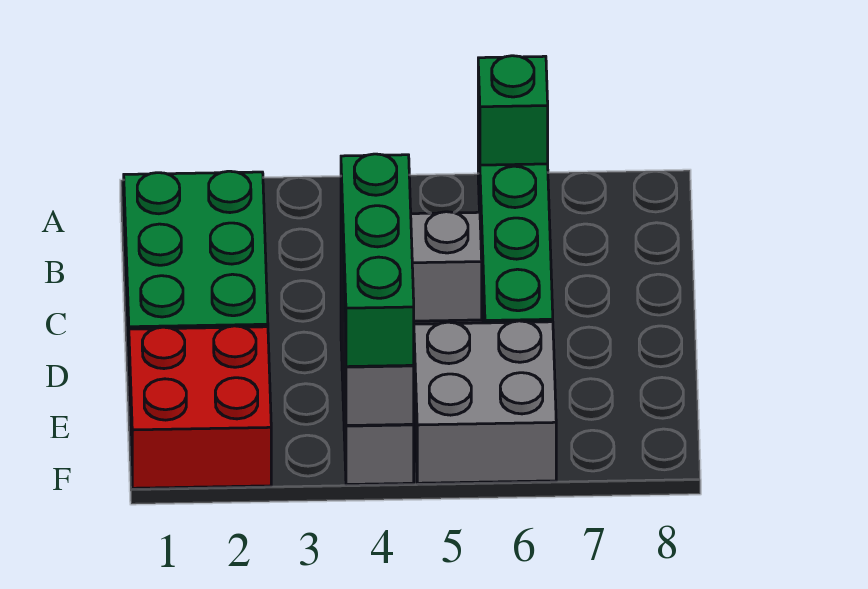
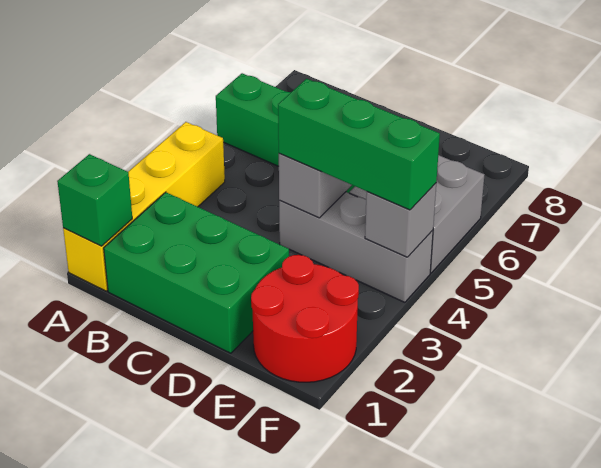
none -> yellow 1x4 brick [63,122,225,291]
green 1x1 brick [478,56,548,165] -> green 1x1 brick moved to [57,154,132,246]
red 2x2 brick [129,326,271,488] -> red 2x2 round brick [251,255,359,382]

